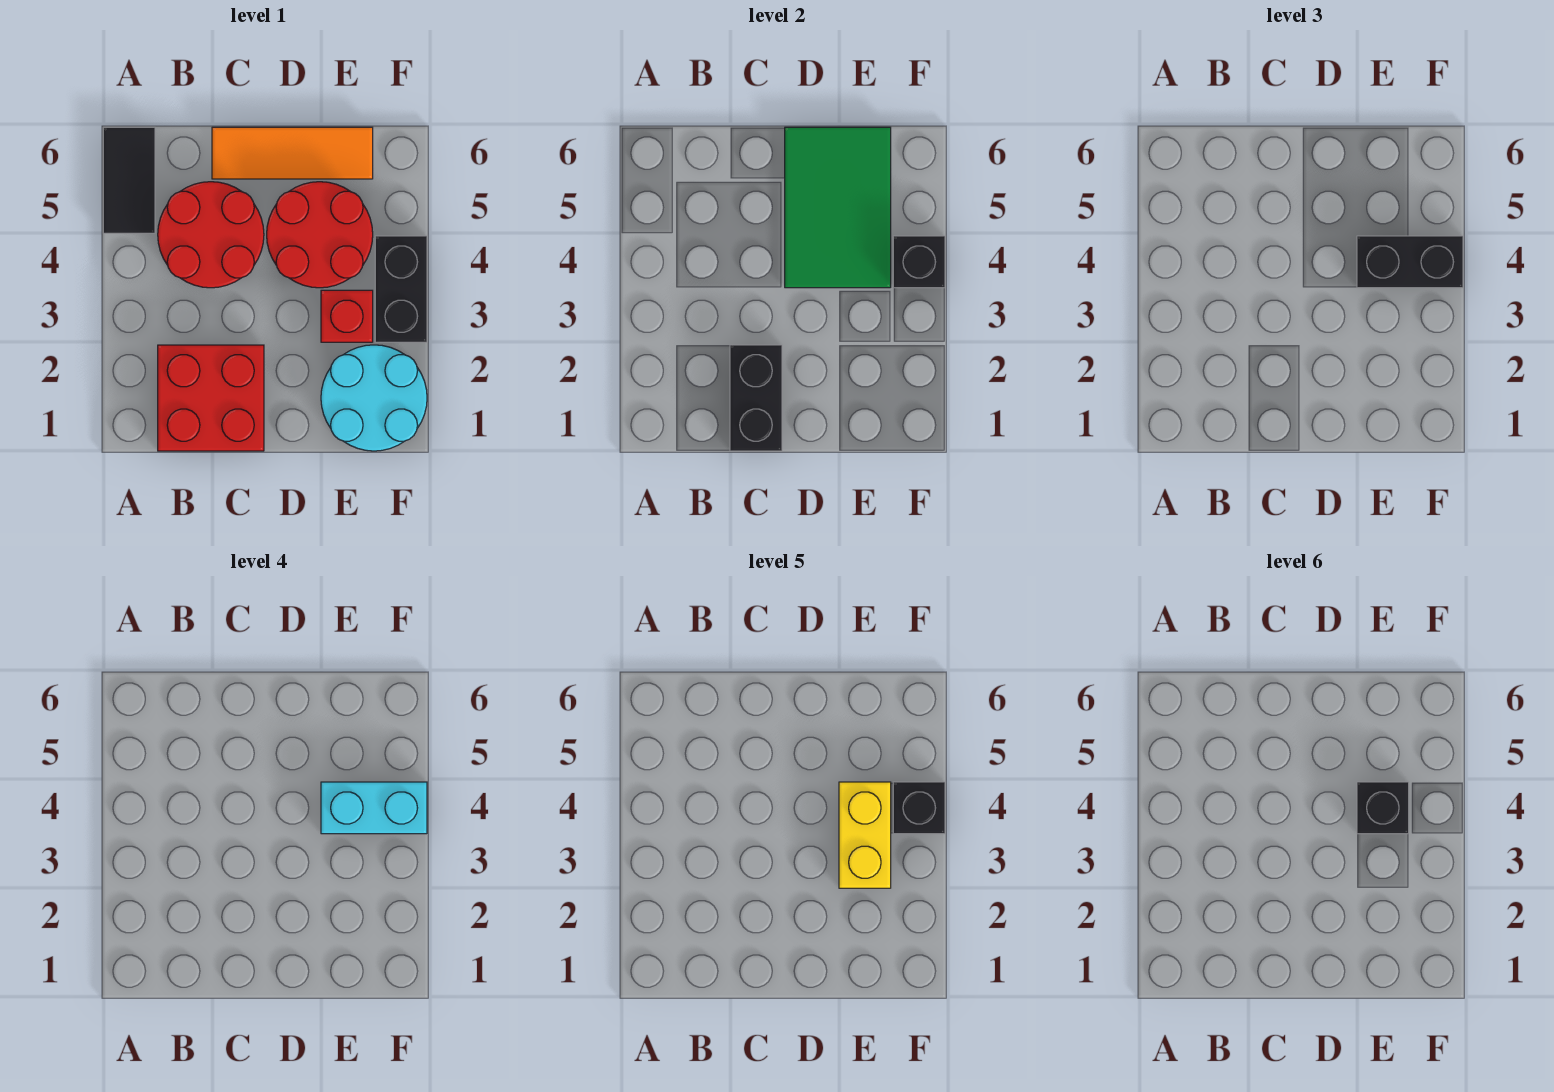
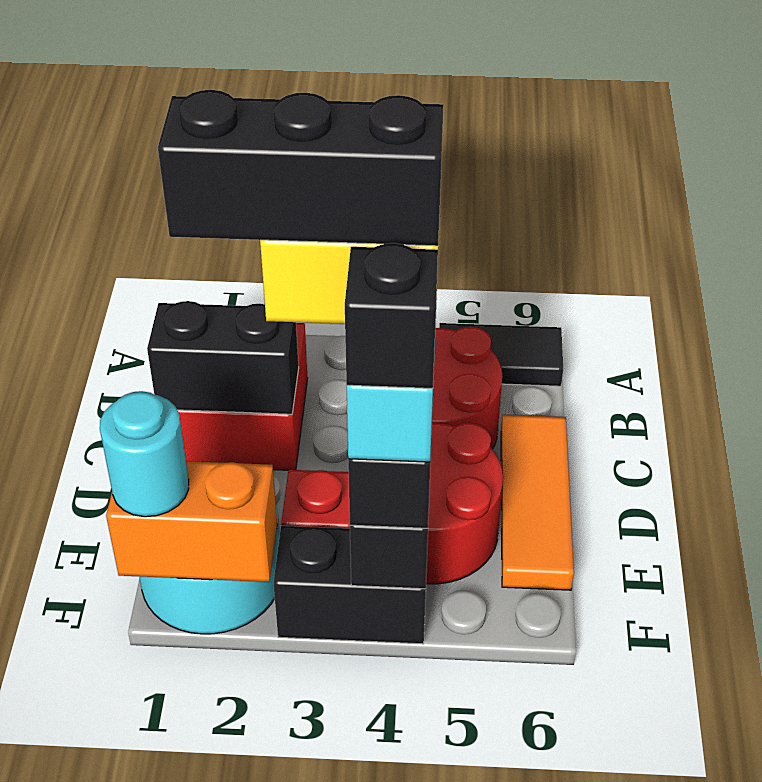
green 2x3 tile [785,127,891,288] -> none
black 1x1 brick [1357,782,1409,834] -> black 1x3 brick [158,90,443,246]
none -> orange 1x2 brick [106,461,277,582]
none -> cyan 1x1 round brick [100,391,189,517]

